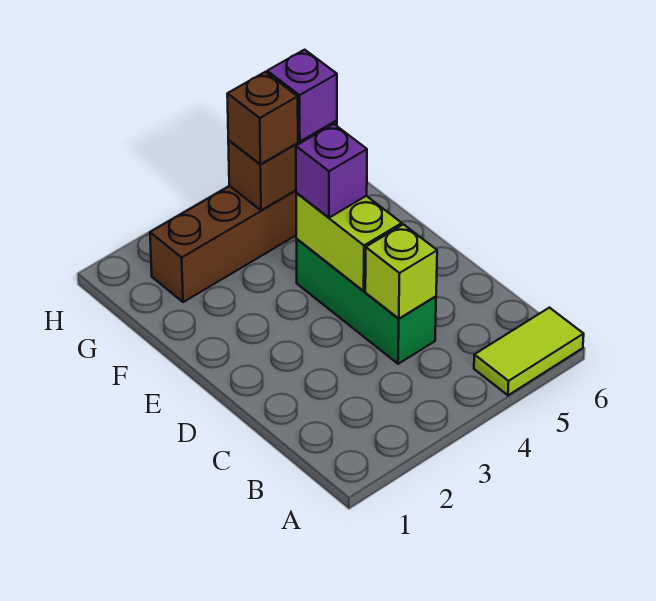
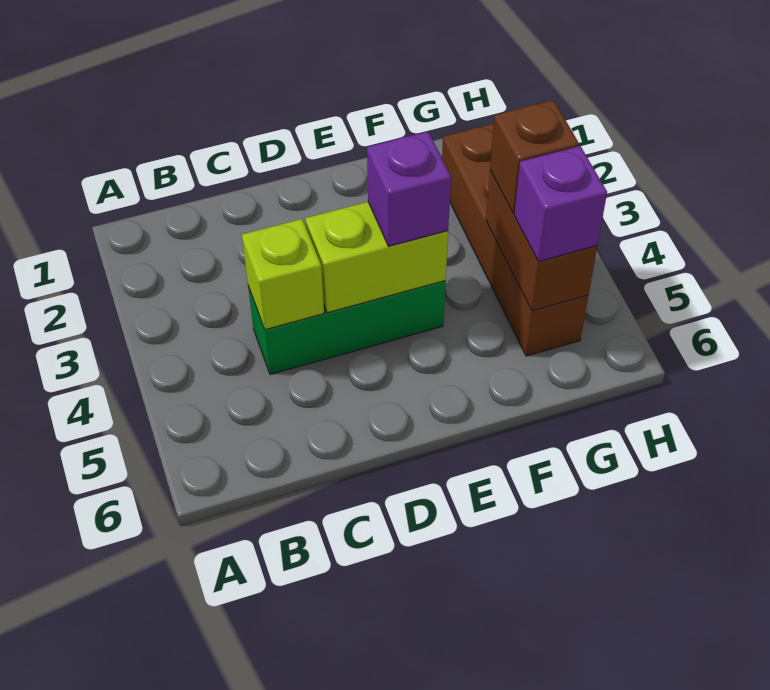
lime 1x2 tile [474,308,584,395] -> none

